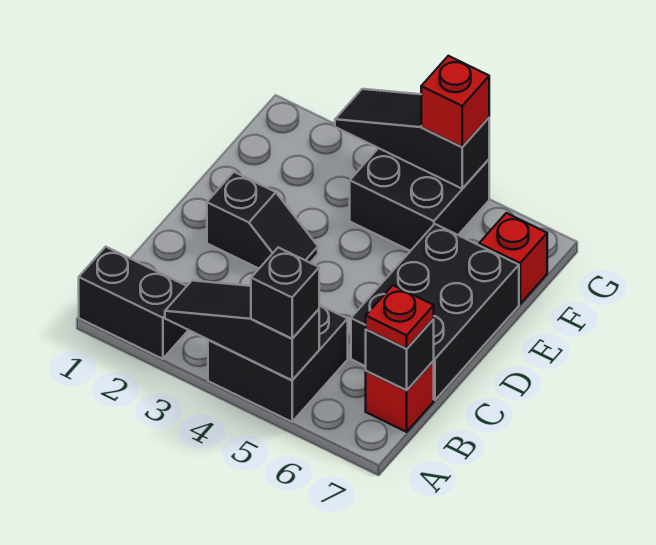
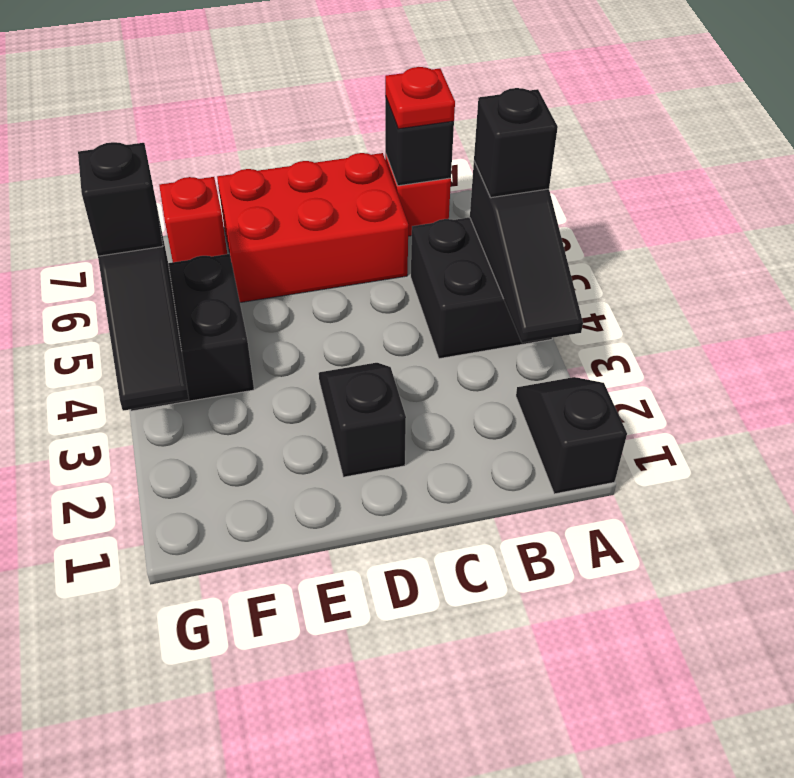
black 1x2 brick [79,247,188,359] -> black 1x2 slope [516,377,627,494]
black 2x3 brick [351,224,519,400] -> red 2x3 brick [217,153,408,303]
red 1x1 brick [421,56,489,147] -> black 1x1 brick [78,142,163,256]

